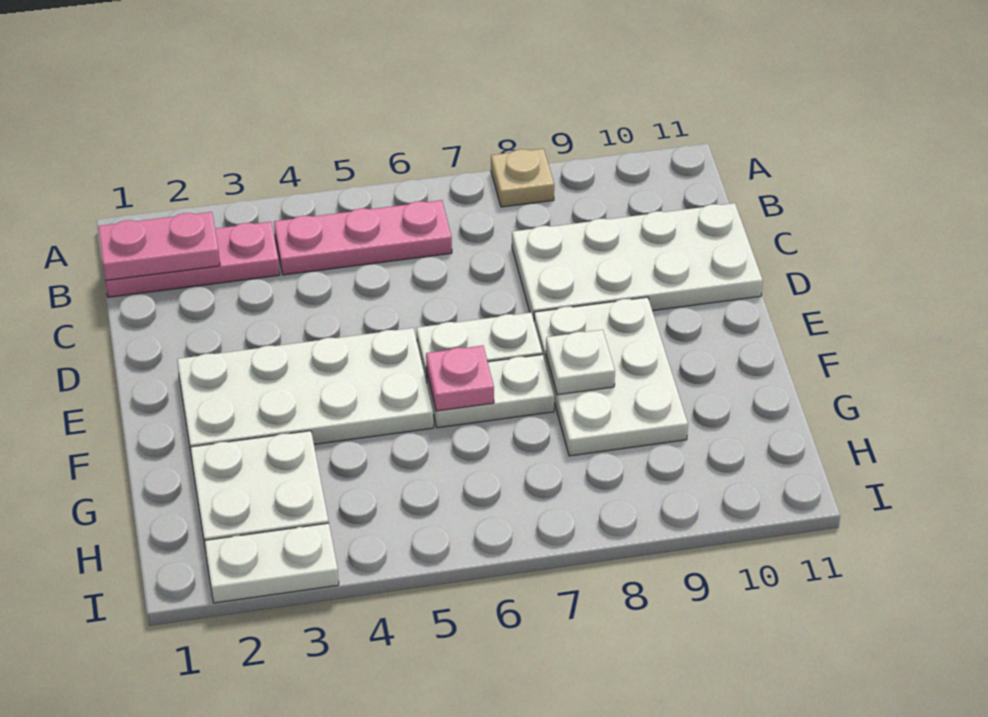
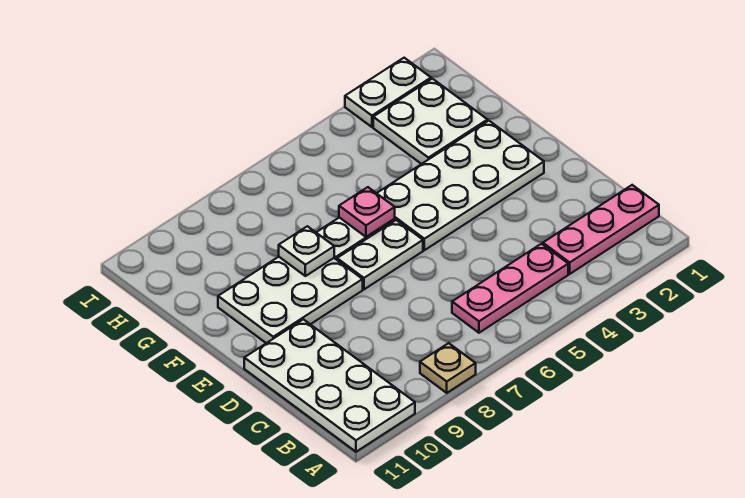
pink 1x2 plate [98,212,220,281] -> none
white 2x4 plate [512,203,763,319] -> white 2x4 plate turned to [244,319,415,452]
white 2x3 plate [534,297,688,456] -> white 2x3 plate turned to [218,257,363,343]

